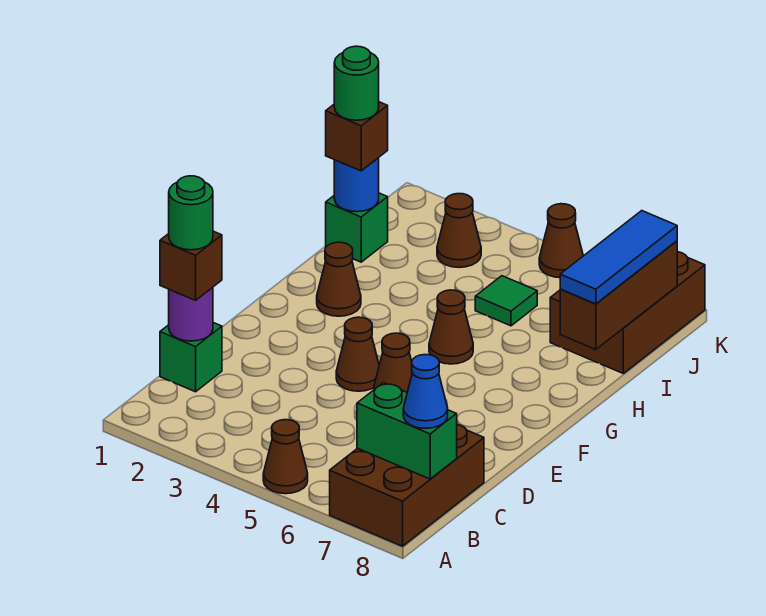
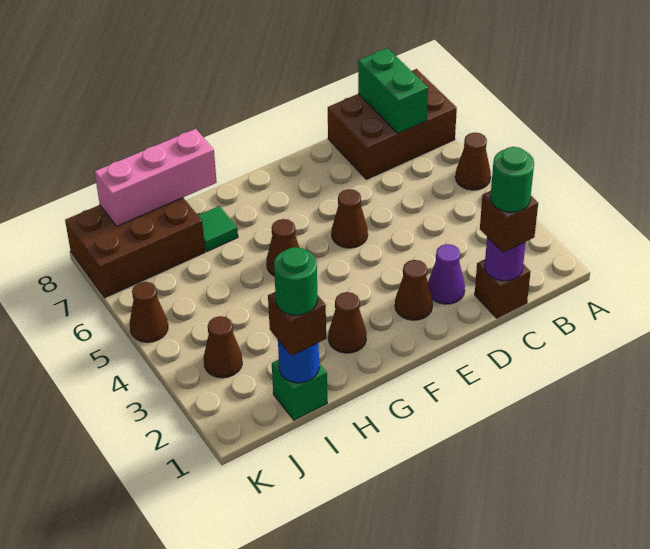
blue 1x1 cone [403,355,448,428] -> none
green 1x1 brick [160,323,222,392] -> brown 1x1 brick [475,259,530,318]
none -> purple 1x1 cone [428,244,465,304]
brown 1x1 cone [336,317,379,391] -> brown 1x1 cone moved to [395,260,433,320]
brown 1x3 brick [560,241,677,350] -> pink 1x3 brick [95,129,217,226]
blue 1x3 tile [560,211,677,304] -> none
green 1x1 tile [475,276,537,326] -> green 1x1 tile moved to [198,206,238,251]

